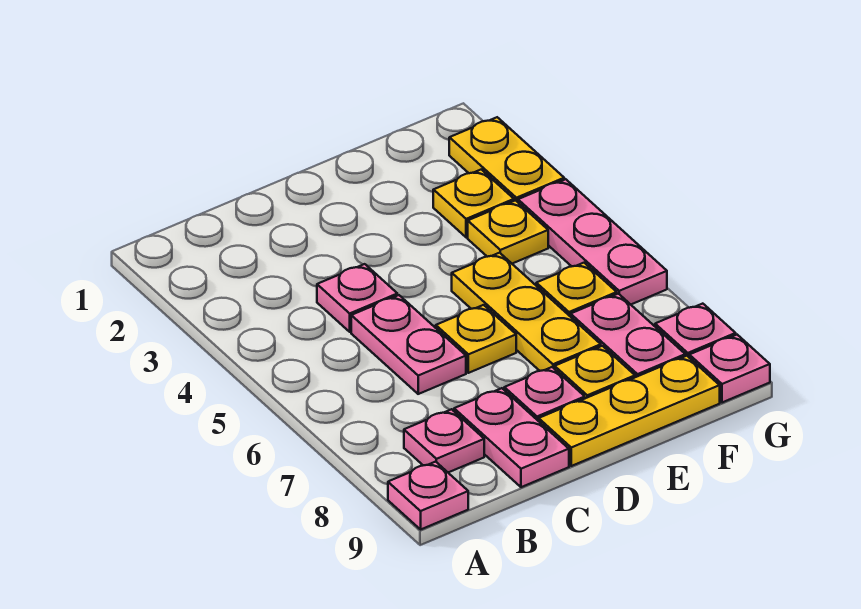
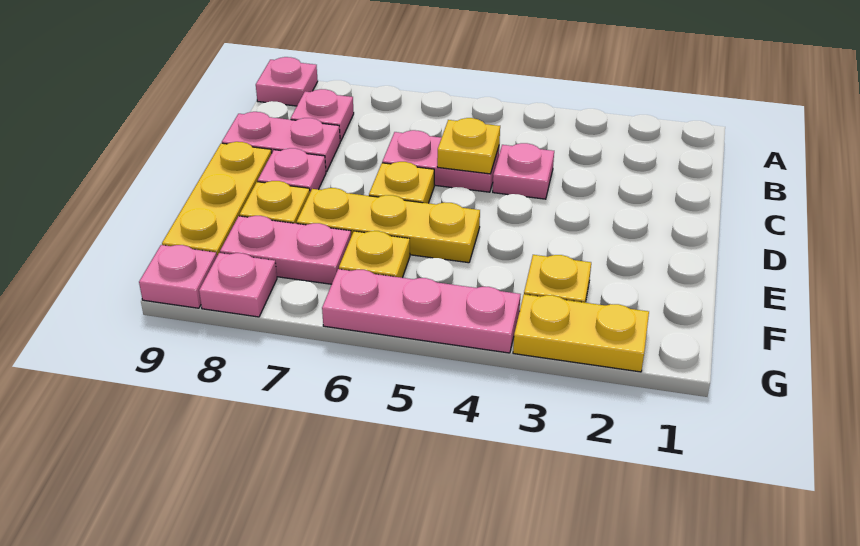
yellow 1x1 plate [468,201,548,264] -> yellow 1x1 plate moved to [437,118,500,174]

